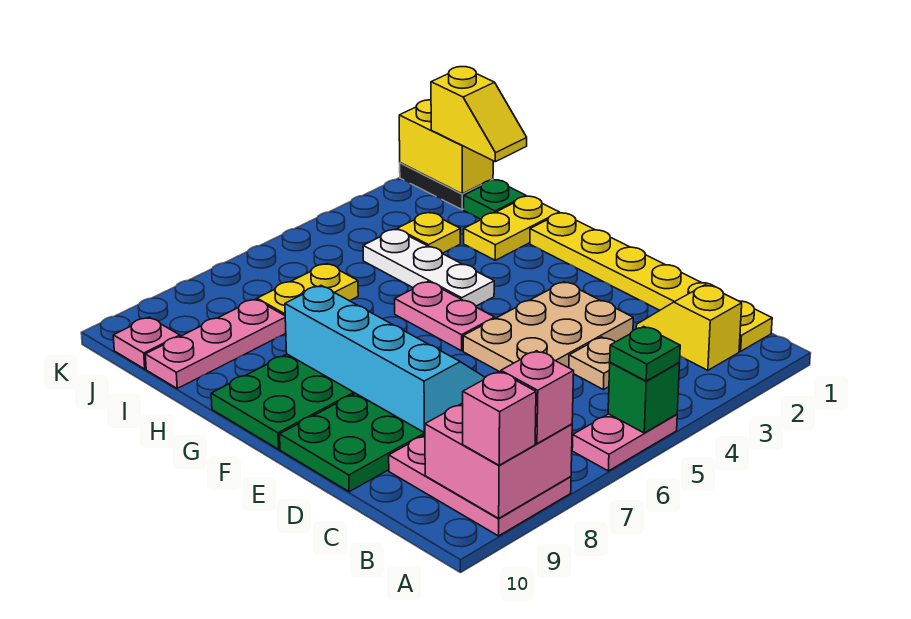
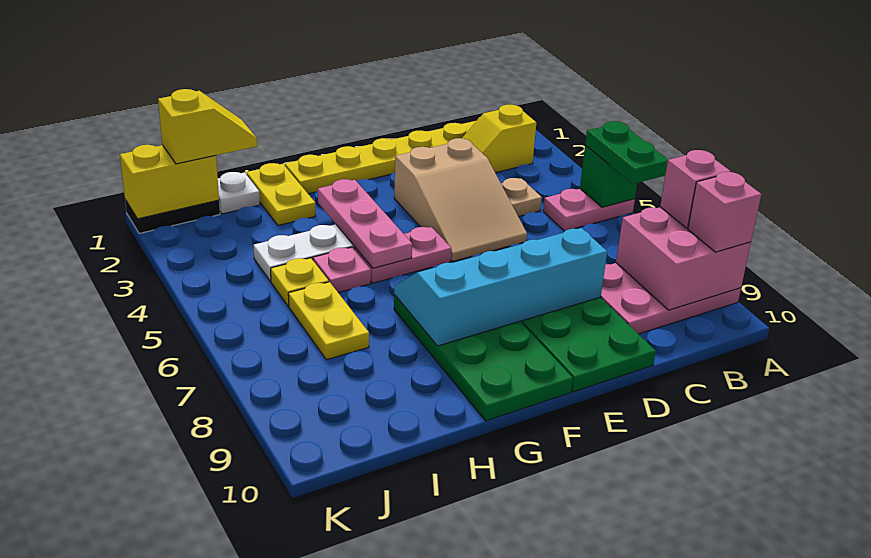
pink 1x2 plate [572,414,677,471] -> pink 1x2 plate turned to [543,189,635,231]
green 1x1 plate [610,326,680,381] -> green 1x2 plate [585,121,668,184]
tan 2x3 plate [463,282,633,372] -> tan 2x3 slope [394,138,527,261]
green 1x1 plate [464,180,526,219] -> white 1x1 plate [218,172,260,214]
yellow 1x1 plate [397,213,460,253] -> yellow 1x1 plate moved to [271,258,329,306]
pink 1x3 plate [145,299,286,388] -> pink 1x3 plate moved to [318,179,412,268]
pink 1x1 plate [113,317,180,369] -> pink 1x1 plate moved to [313,247,371,293]

